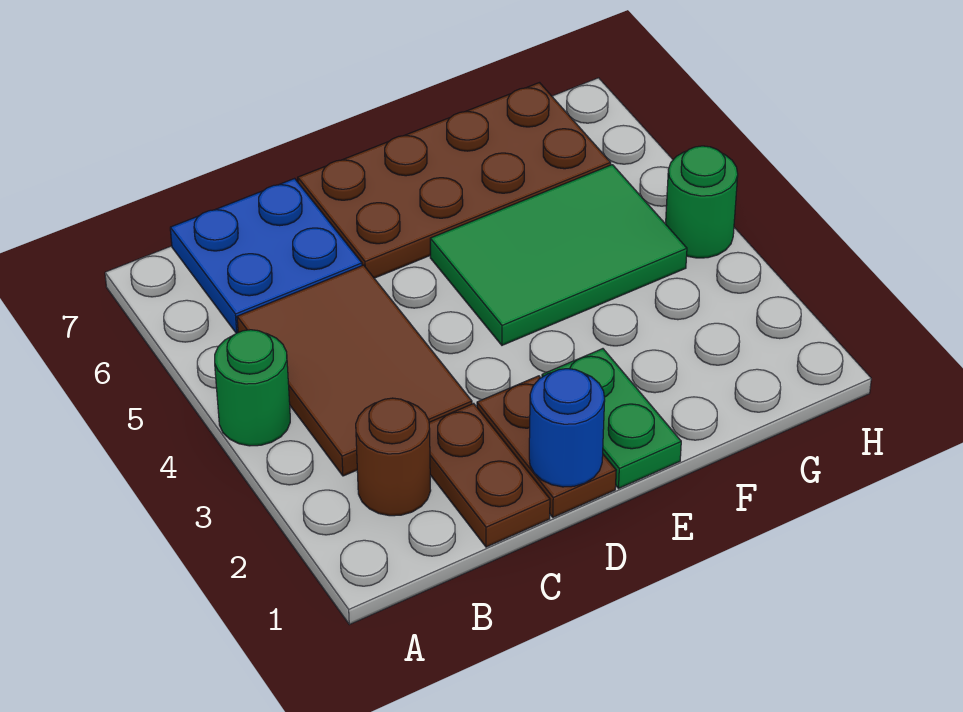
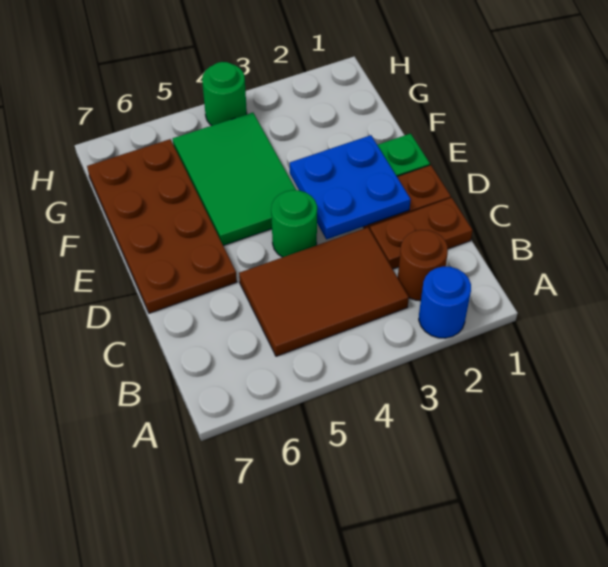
green 1x1 round brick [215,330,290,446] -> green 1x1 round brick moved to [271,190,317,257]
blue 2x2 plate [170,179,362,333] -> blue 2x2 plate moved to [290,135,411,239]
blue 1x1 round brick [529,369,605,487] -> blue 1x1 round brick moved to [419,266,471,338]

